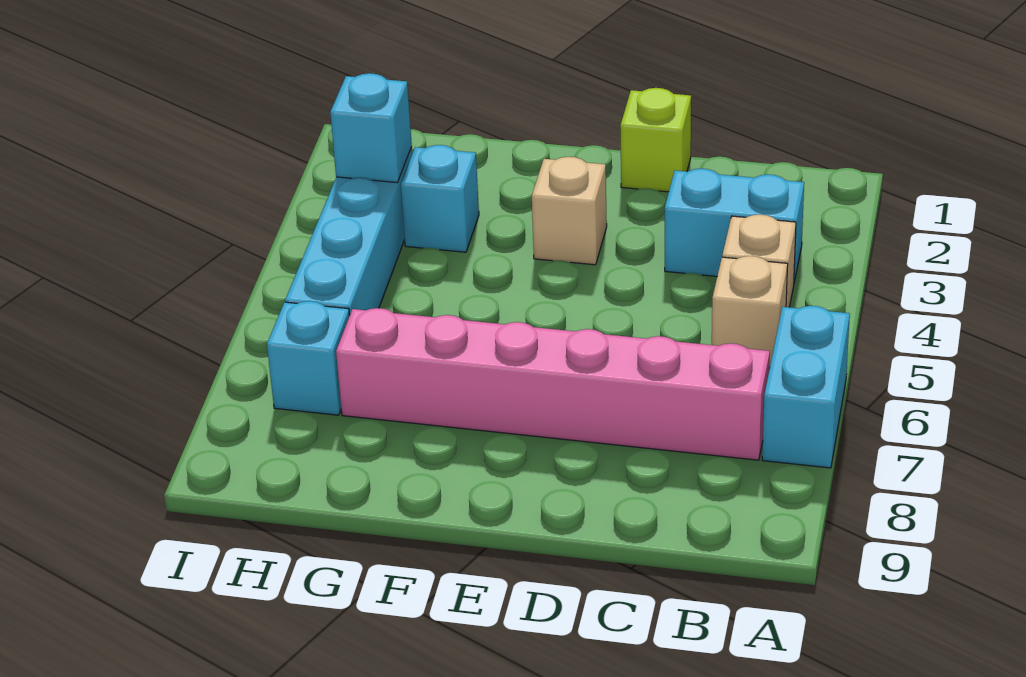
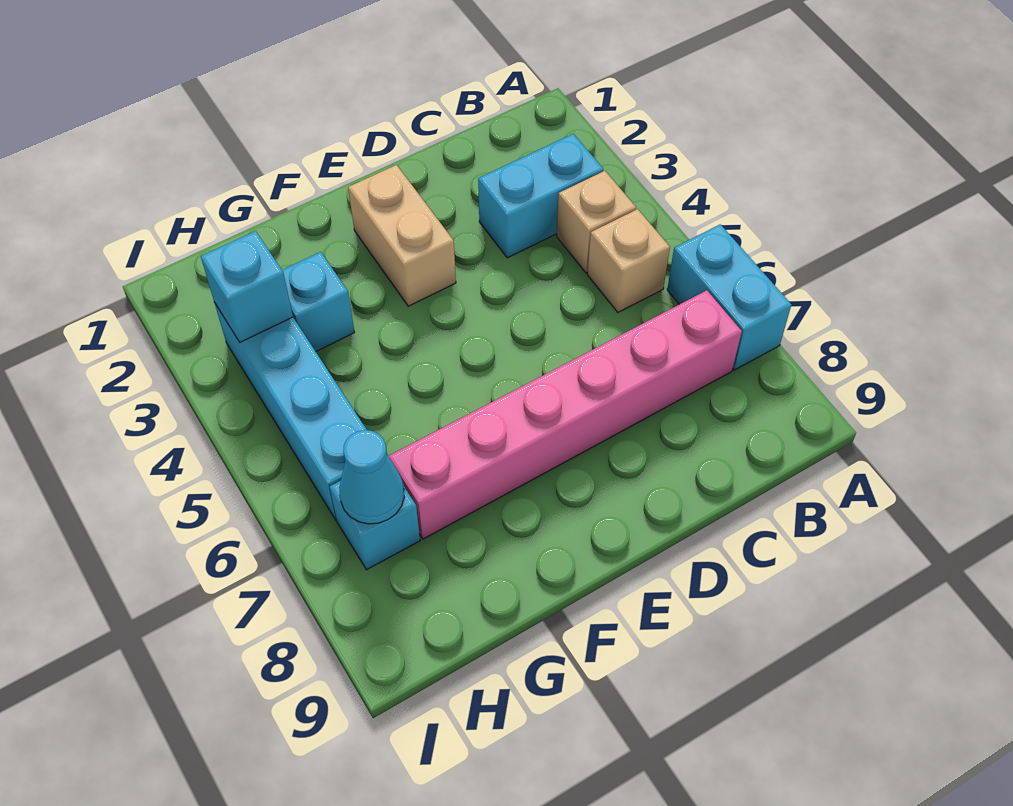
lime 1x1 brick [620,88,691,192] -> none
tan 1x1 brick [532,157,607,265] -> tan 1x2 brick [348,165,456,306]
none -> cyan 1x1 cone [339,430,404,524]

